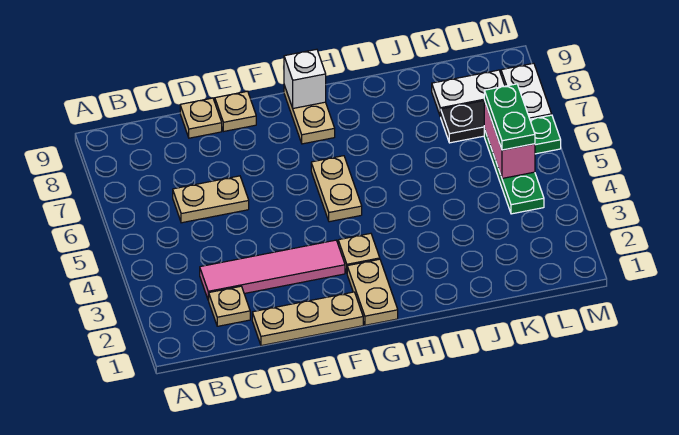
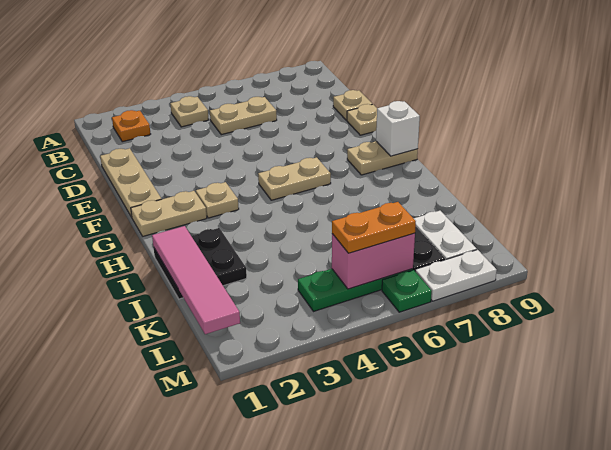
none -> orange 1x1 plate [112,110,150,142]
tan 1x1 plate [208,286,250,326] -> tan 1x1 plate moved to [170,96,209,127]
pink 1x4 tile [200,240,345,300] -> pink 1x4 tile moved to [152,226,240,334]
tan 1x2 plate [173,176,249,223] -> tan 1x2 plate turned to [210,97,277,135]
none -> black 2x2 plate [154,228,247,299]
green 1x2 plate [484,84,535,150] -> orange 1x2 plate [332,202,416,253]

